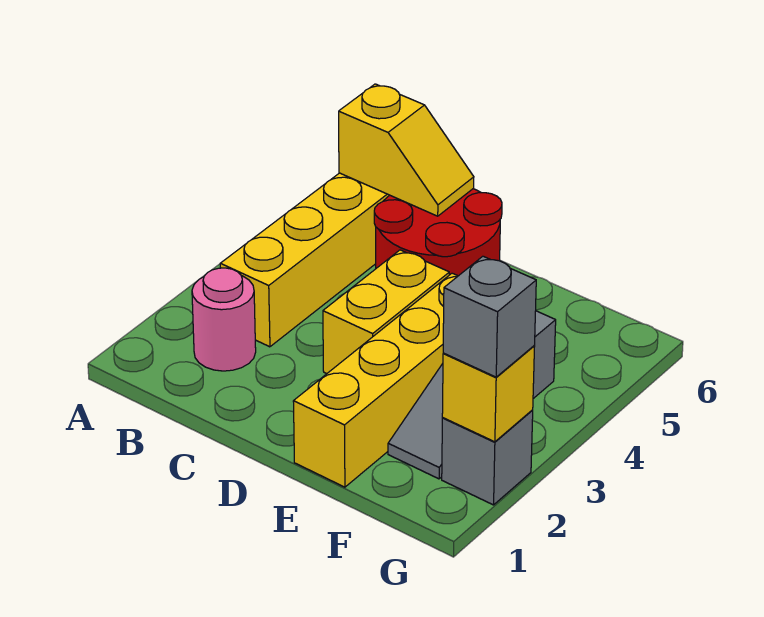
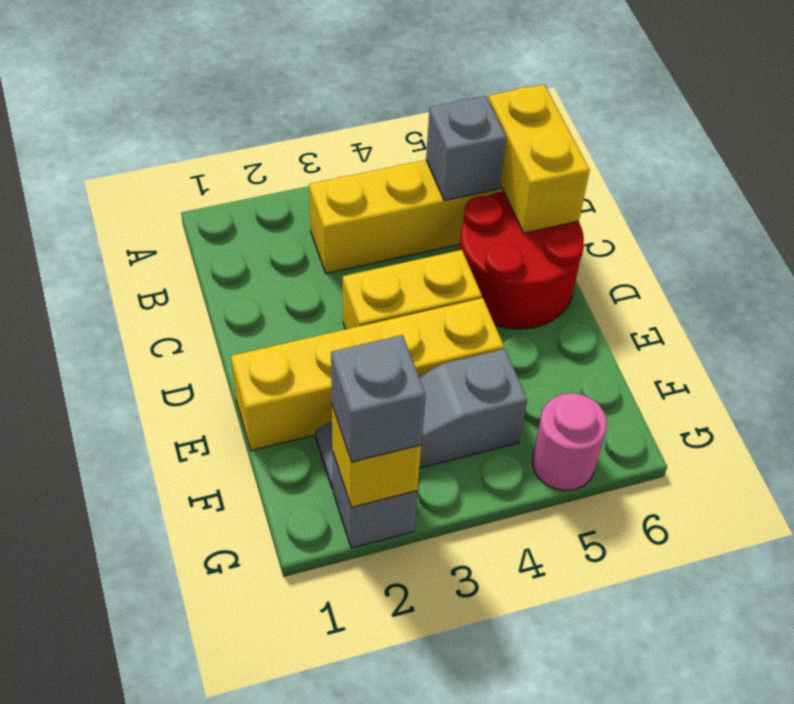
pink 1x1 round brick [192,268,256,371] -> pink 1x1 round brick moved to [532,393,607,491]
none -> grey 1x1 brick [426,96,506,201]
yellow 1x2 slope [339,84,474,216] -> yellow 1x2 brick [488,84,590,233]

